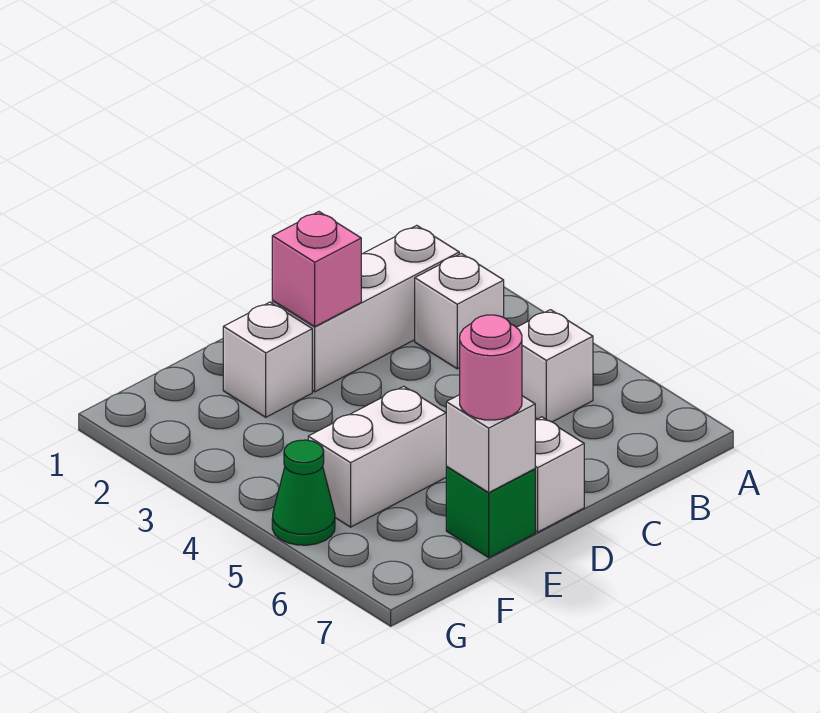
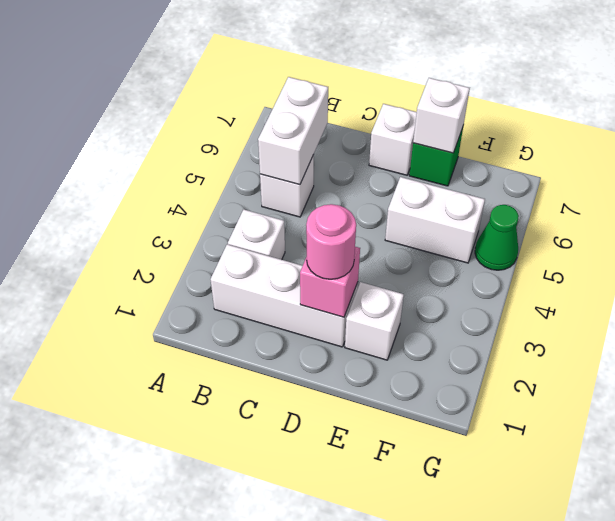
none -> white 1x2 brick [258,77,328,185]
pink 1x1 round brick [460,315,522,420] -> pink 1x1 round brick moved to [306,204,356,279]

